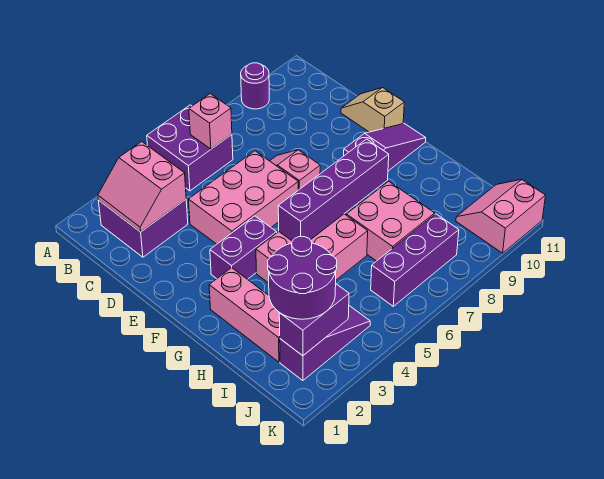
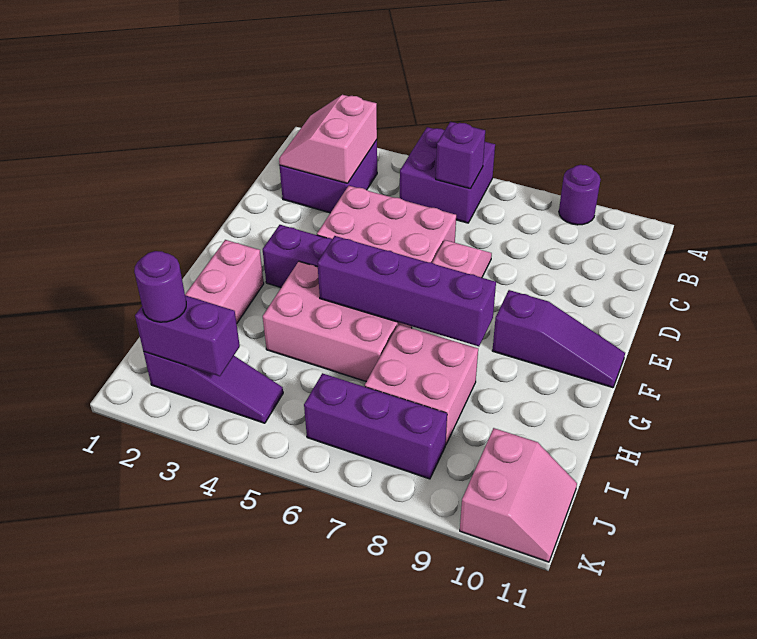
pink 1x1 brick [189,94,232,149] -> purple 1x1 brick [436,122,485,189]
tan 1x2 slope [341,88,404,132] -> none
purple 2x2 round brick [268,237,337,319] -> purple 1x1 round brick [134,251,186,322]
pink 2x2 slope [456,180,546,253] -> pink 2x2 slope turned to [460,428,577,562]

